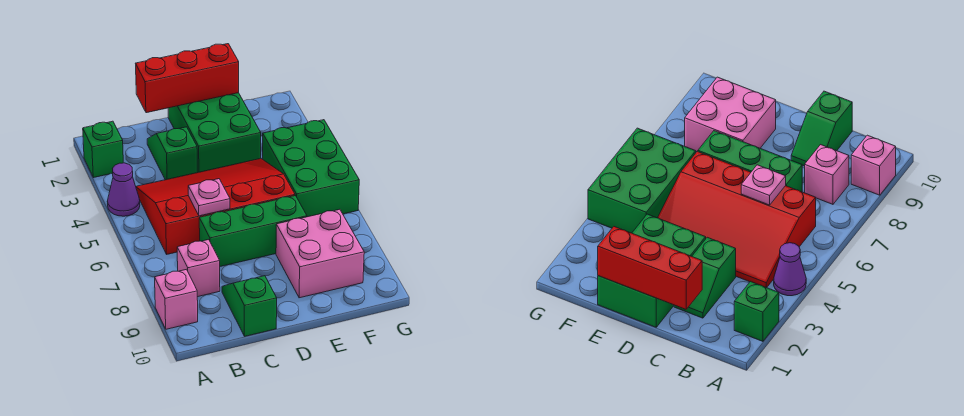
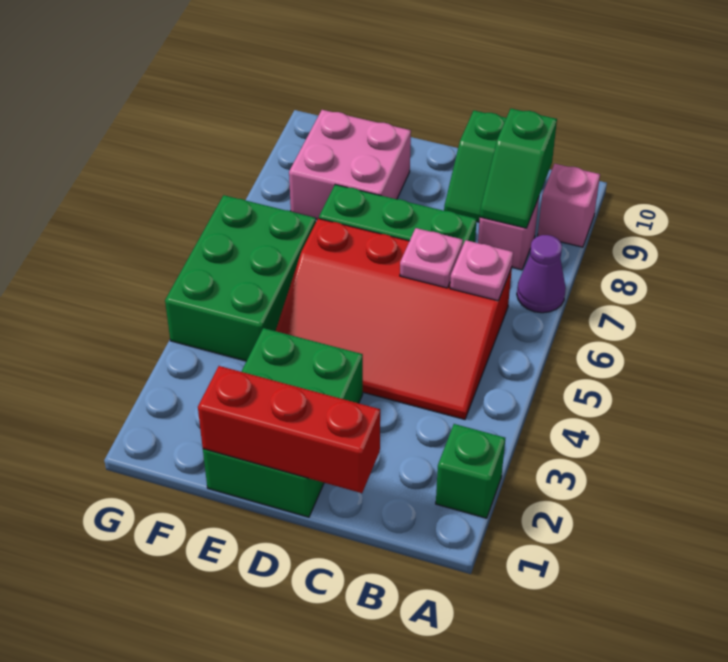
purple 1x1 cone [107,163,140,216] -> purple 1x1 cone moved to [517,235,566,313]
none -> pink 1x1 plate [450,240,513,301]
green 1x2 slope [147,127,197,180] -> green 1x2 slope moved to [480,109,557,228]

